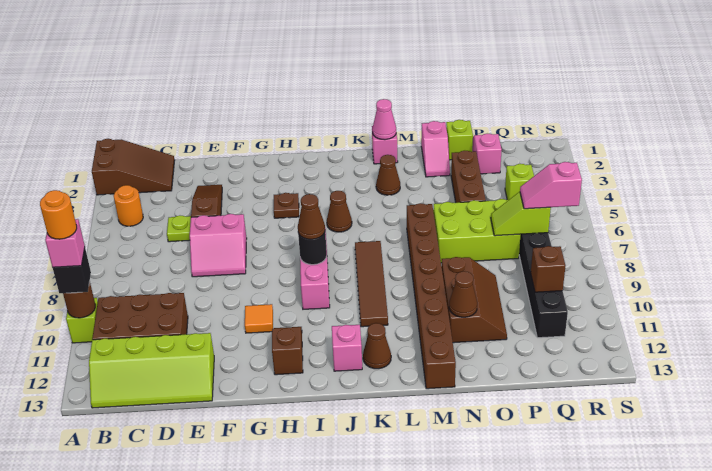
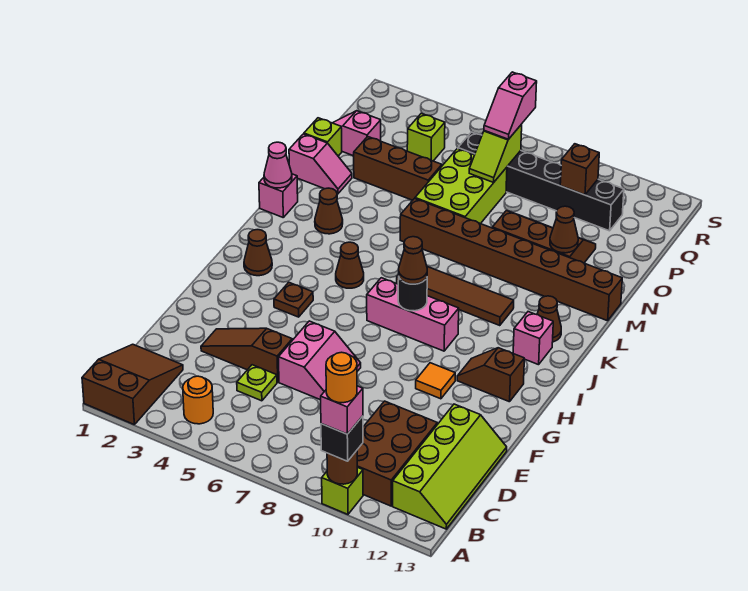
none -> brown 1x1 cone [244,230,272,276]

